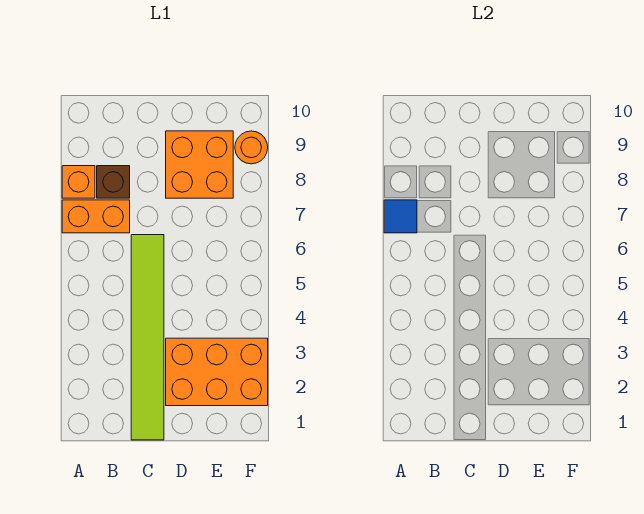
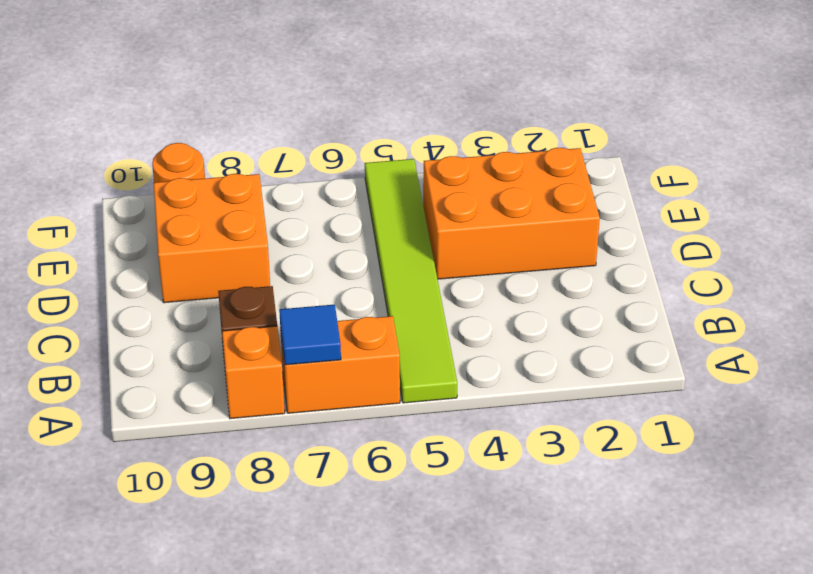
orange 1x2 brick [62,200,130,233] -> orange 1x2 brick turned to [280,316,400,413]
lime 1x6 tile [131,235,164,440] -> lime 1x6 tile turned to [365,159,457,403]
orange 2x3 brick [166,338,268,406] -> orange 2x3 brick turned to [423,148,600,279]

